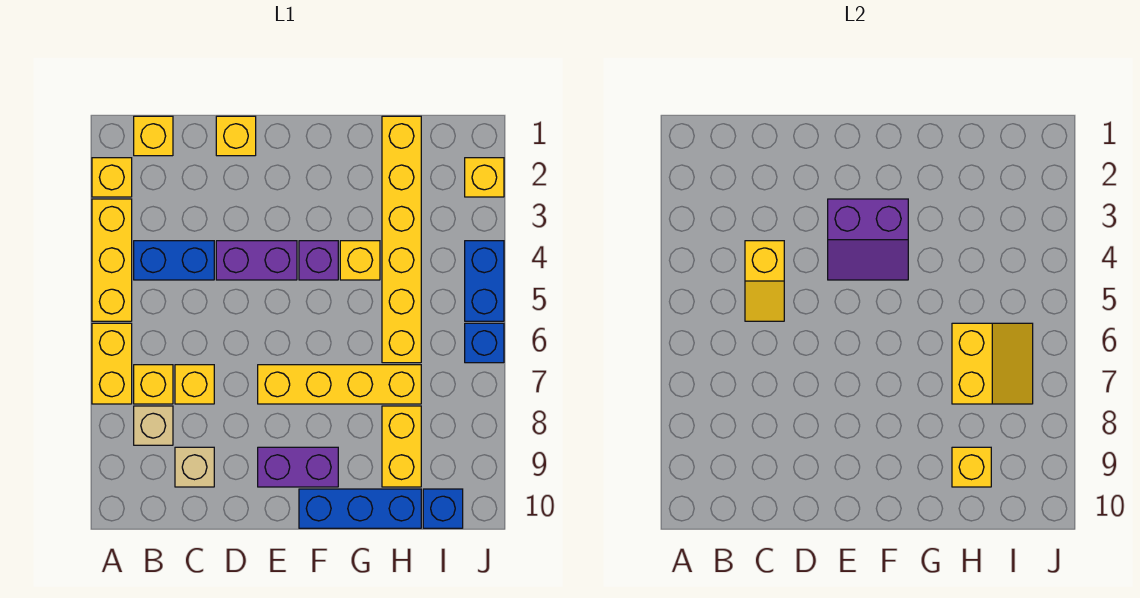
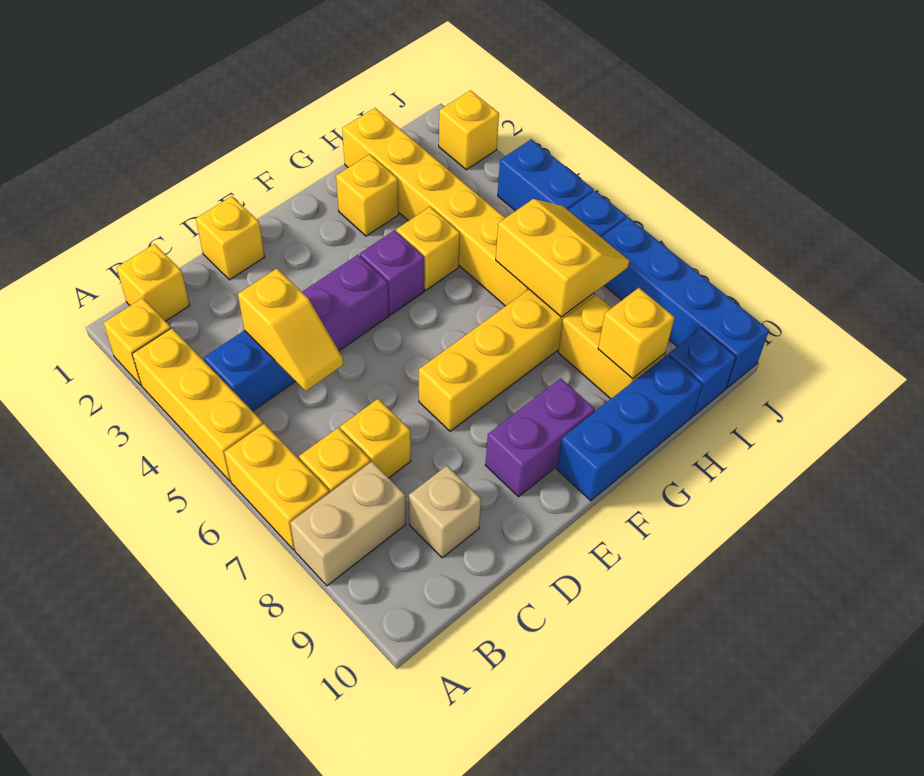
tan 1x1 brick [134,406,173,445] -> tan 1x2 brick [290,462,406,586]
purple 2x2 slope [828,199,908,280] -> none
none -> yellow 1x1 brick [336,154,399,236]
none -> blue 1x4 brick [601,217,769,388]

